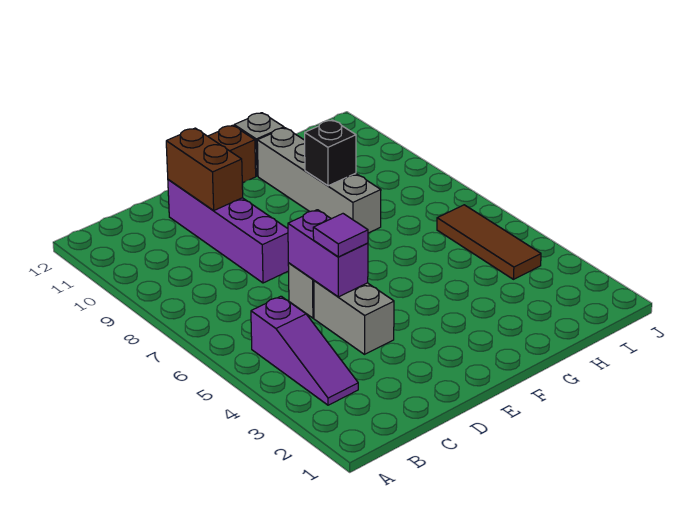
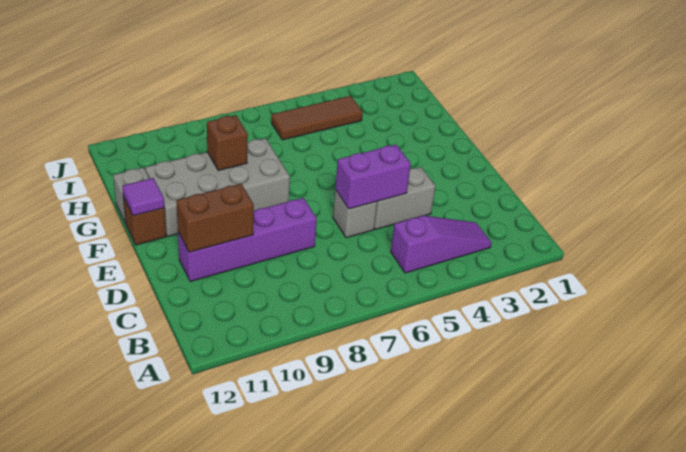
purple 1x1 tile [313,214,368,257] -> purple 1x1 tile moved to [122,178,164,216]
grey 1x4 brick [257,128,381,233] -> grey 2x4 brick [145,138,290,236]
black 1x1 brick [305,120,356,186] -> brown 1x1 brick [207,115,248,170]

